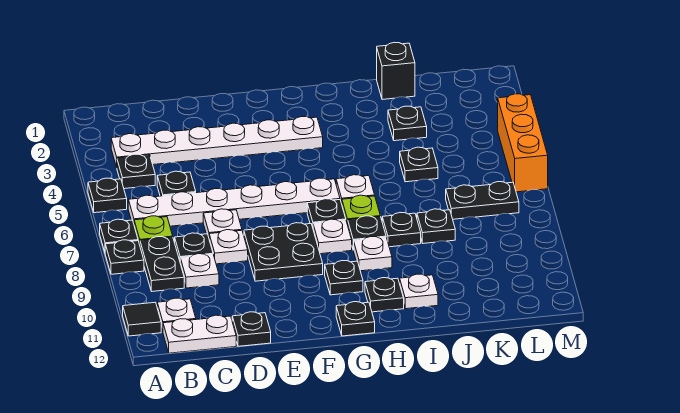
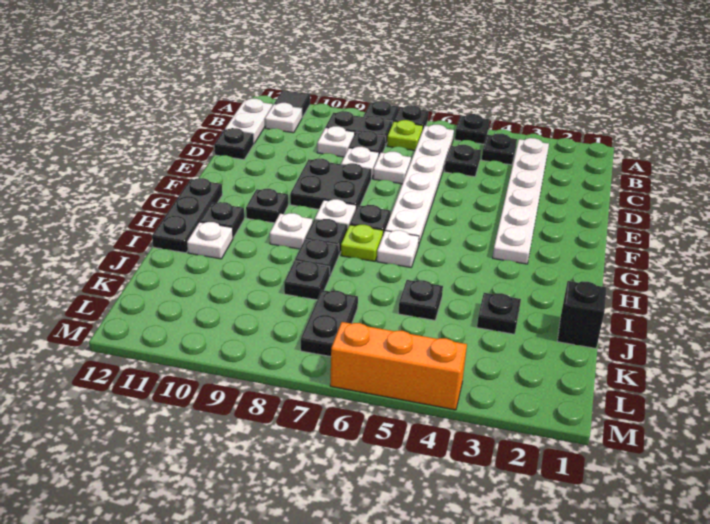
black 1x1 plate [336,302,375,336] -> black 1x3 plate [152,178,222,253]

